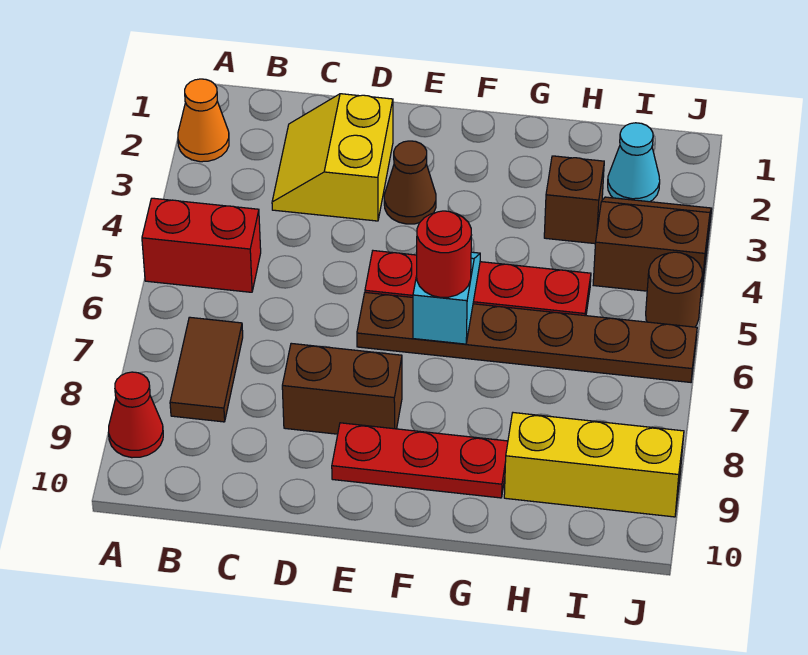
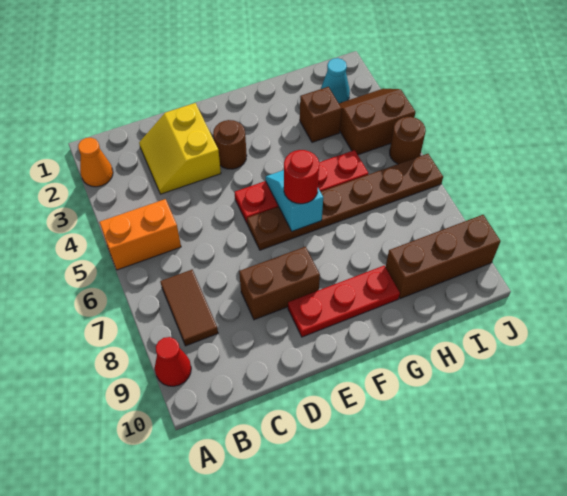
red 1x2 brick [142,198,261,292] -> orange 1x2 brick [99,199,181,270]
brown 1x1 cone [384,141,436,224] -> brown 1x1 round brick [213,120,247,169]
yellow 1x3 brick [504,413,684,517] -> brown 1x3 brick [386,215,500,299]

